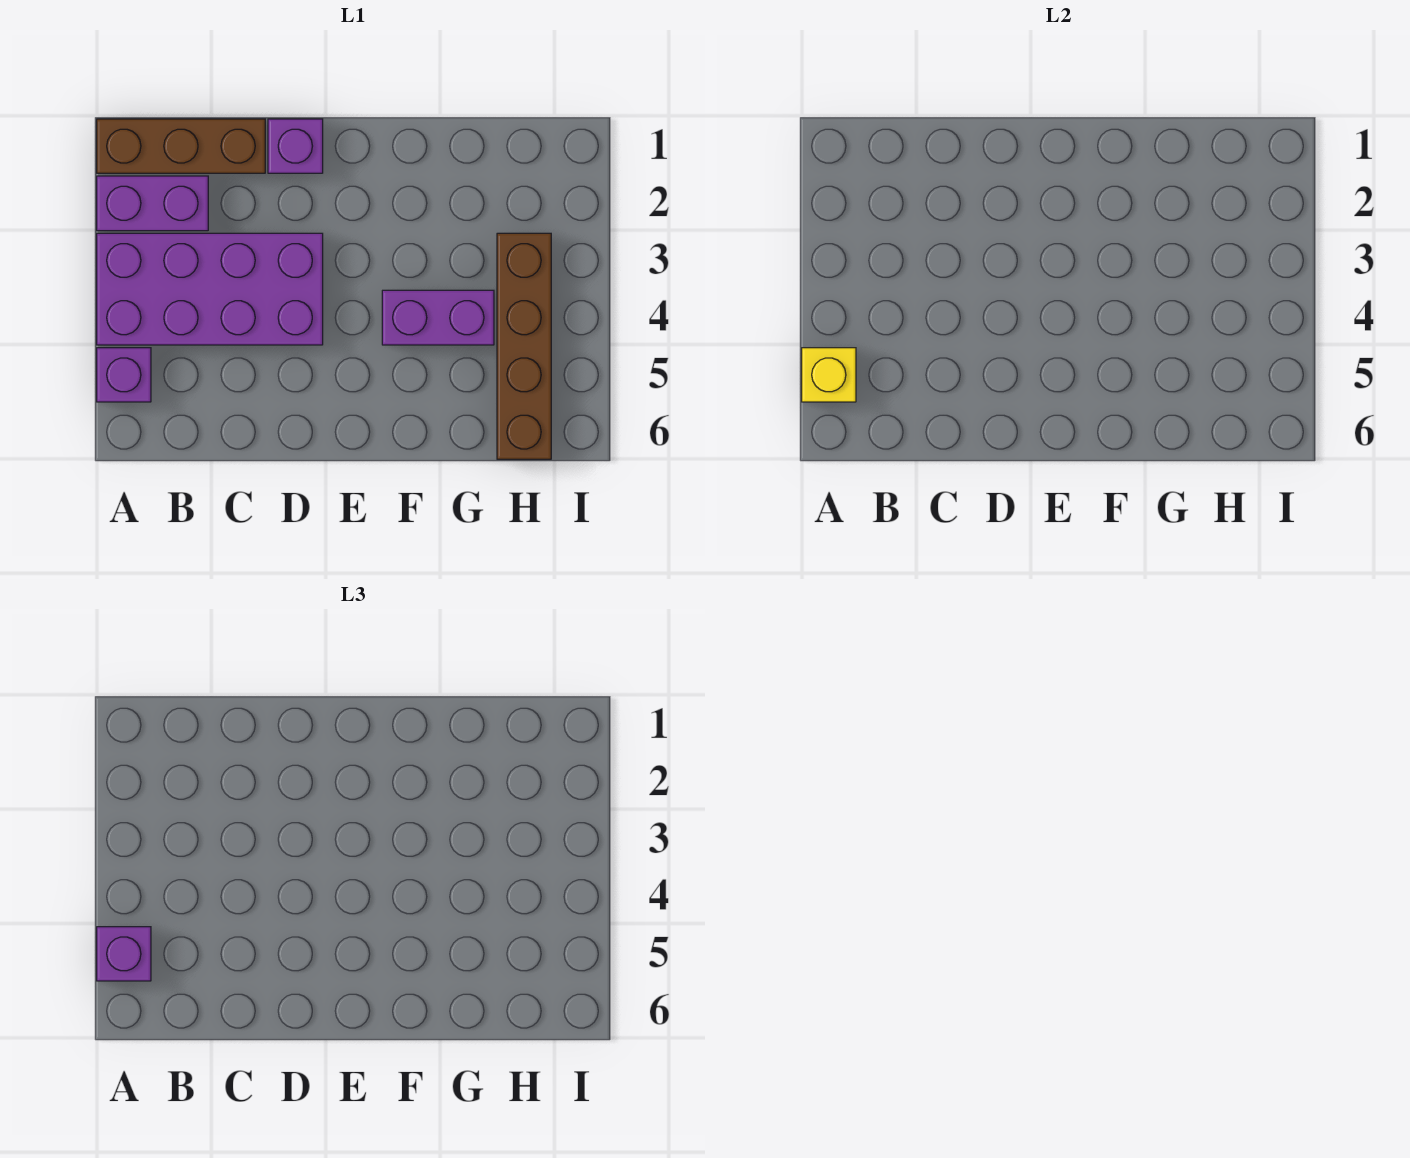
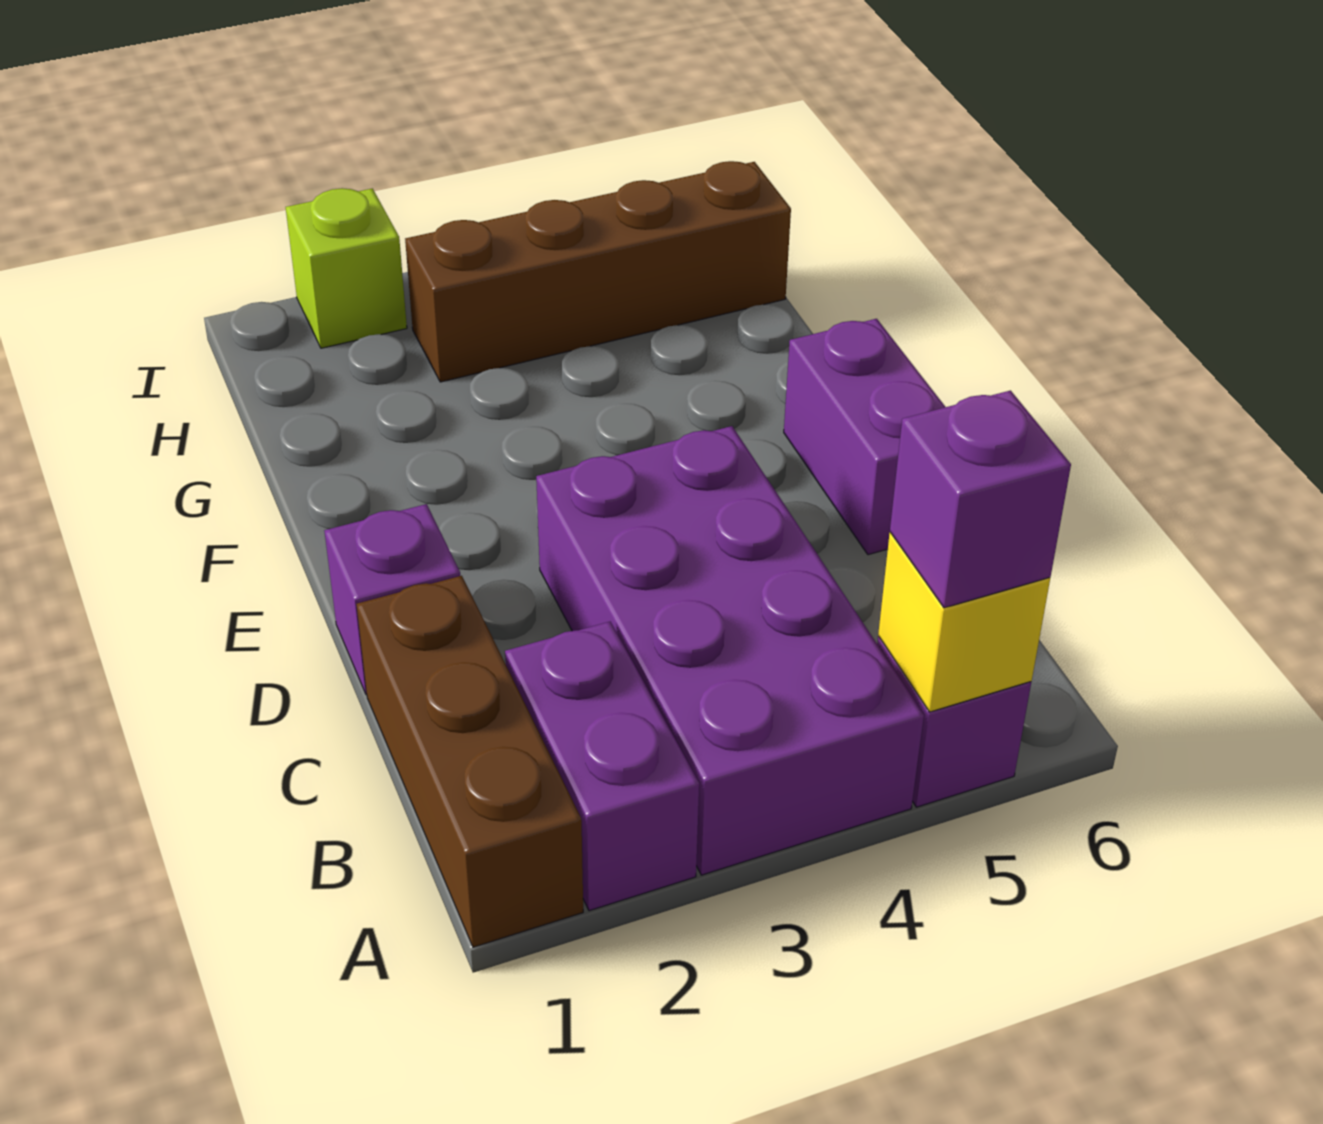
purple 1x2 brick [382,290,494,345] -> purple 1x2 brick moved to [784,319,945,555]
none -> lime 1x1 brick [286,188,407,348]

